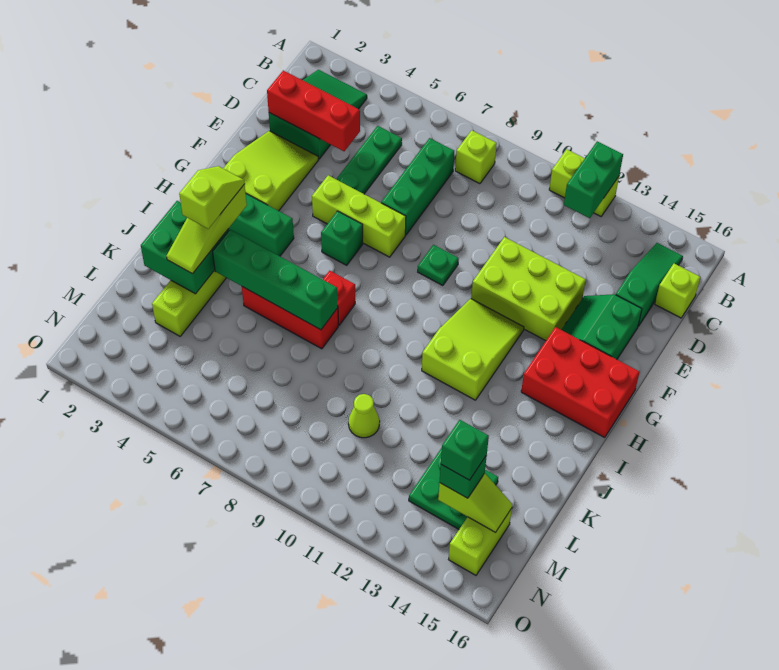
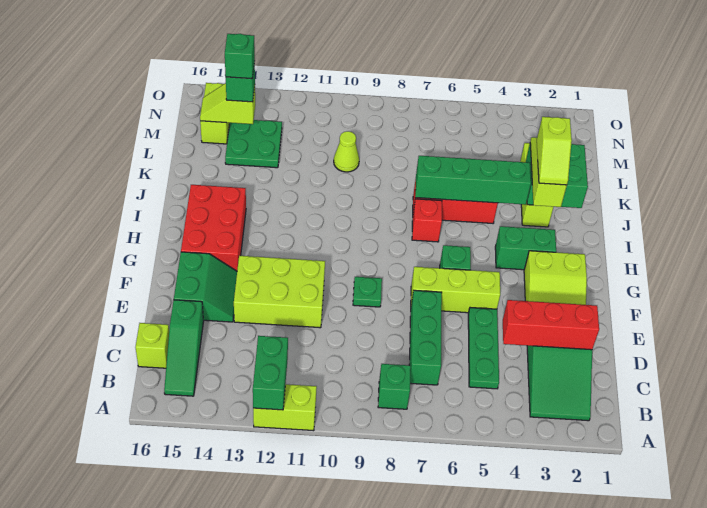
lime 1x1 brick [455,130,497,184] -> green 1x1 brick [378,364,411,409]
lime 2x3 slope [422,299,524,400] -> none
red 2x3 brick [521,327,639,438] -> red 2x3 brick turned to [181,185,246,271]

